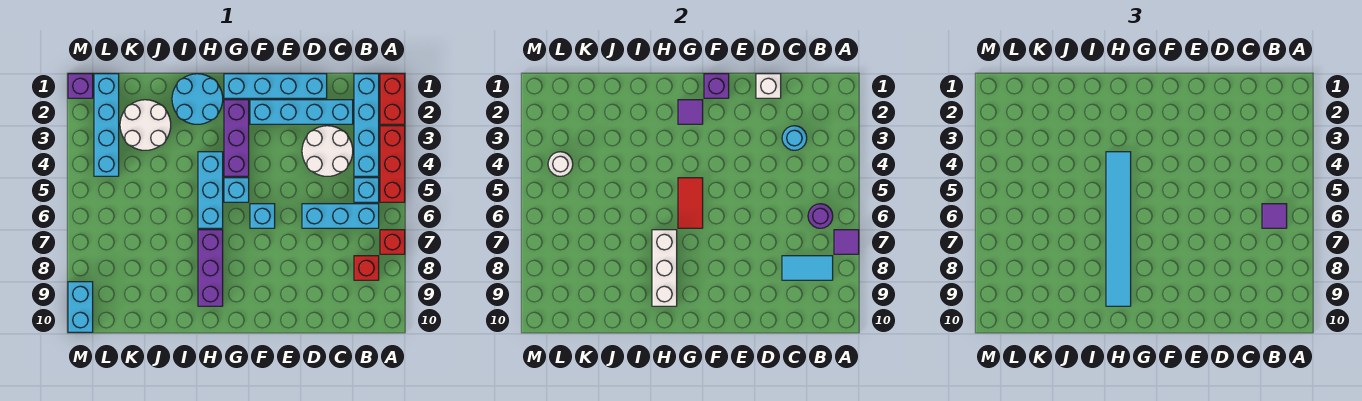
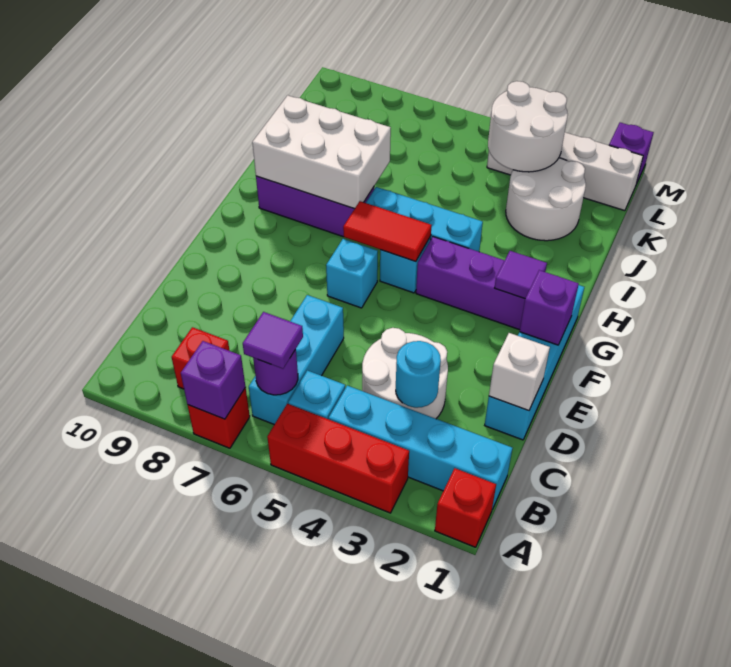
red 1x2 brick [380,74,405,124] -> red 1x1 brick [435,468,496,547]
purple 1x1 tile [834,230,859,254] -> purple 1x1 brick [181,341,245,419]
cyan 1x2 tile [782,256,833,280] -> none
cyan 1x4 brick [250,100,353,124] -> none
cyan 2x2 round brick [172,74,223,124] -> none
cyan 1x6 tile [1106,152,1131,306] -> none
white 1x3 brick [652,230,677,306] -> white 2x3 brick [252,95,391,209]
cyan 1x4 brick [94,74,119,176] -> white 1x4 brick [487,132,643,211]
white 1x1 round brick [548,152,573,176] -> white 2x2 round brick [488,81,568,172]
cyan 1x2 brick [68,282,93,332] -> none

